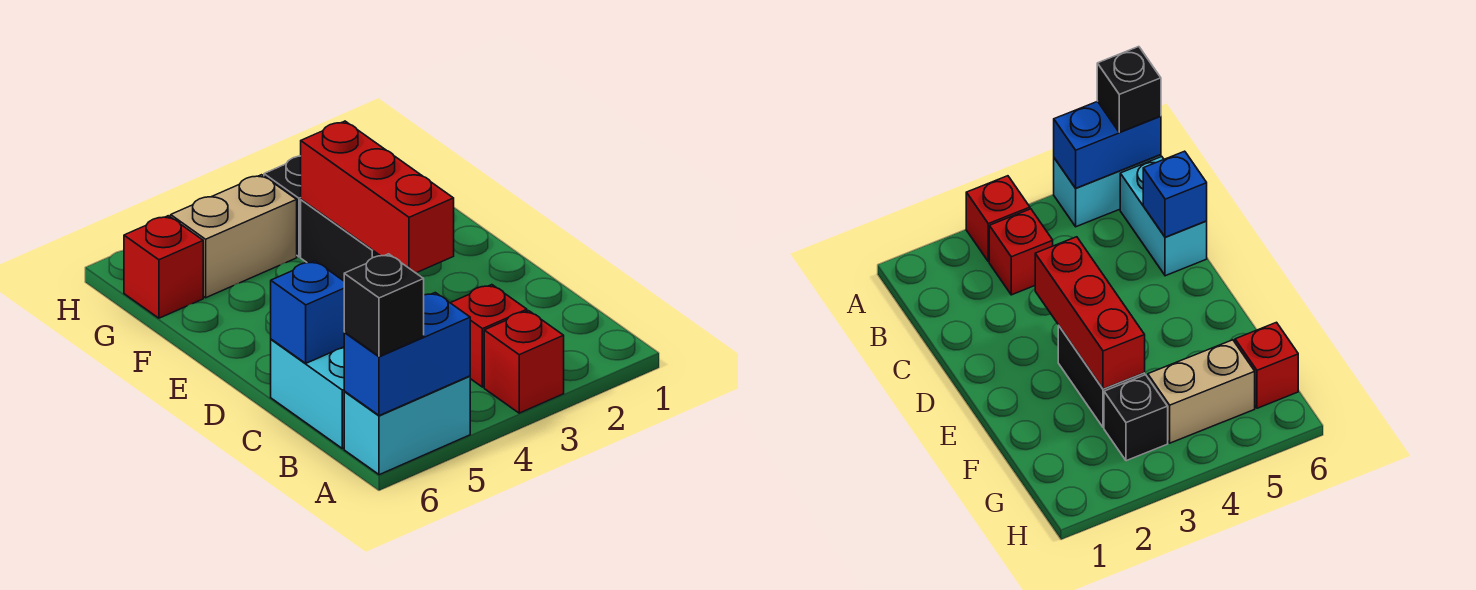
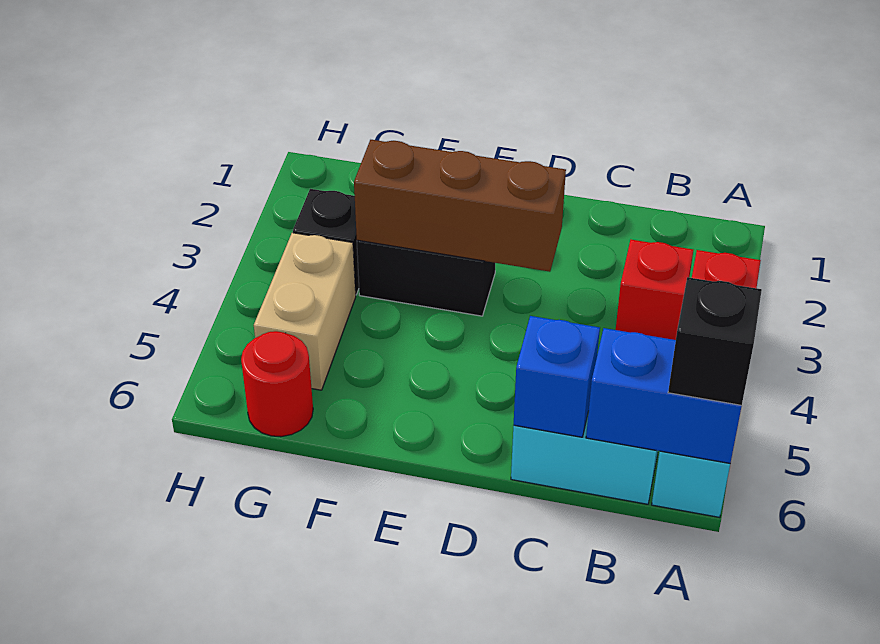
blue 1x2 brick [344,293,470,416] -> blue 1x2 brick turned to [586,328,742,463]
red 1x3 brick [301,121,454,273] -> brown 1x3 brick [354,140,566,272]
red 1x1 brick [124,216,203,318] -> red 1x1 round brick [241,331,313,437]

